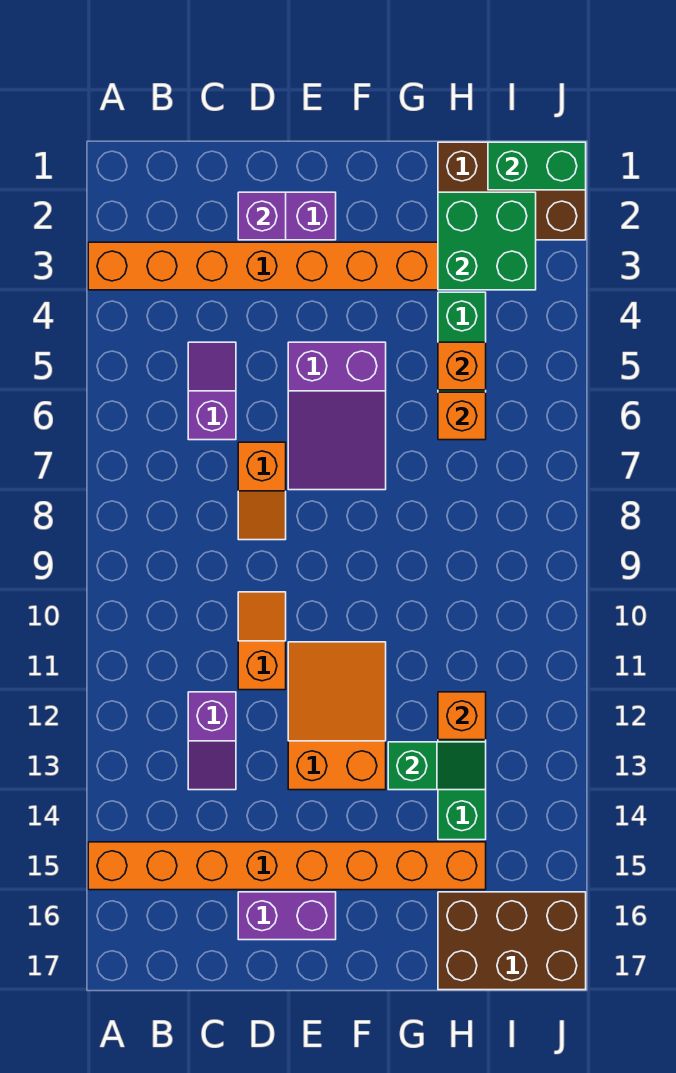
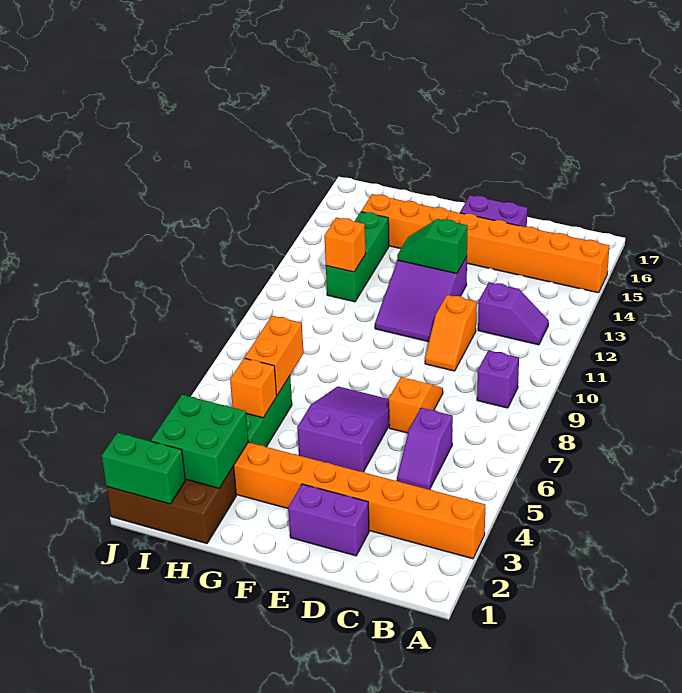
purple 1x2 slope [188,692,236,790] -> purple 1x2 slope turned to [478,282,549,345]
purple 1x1 brick [238,192,286,240] -> purple 1x1 brick moved to [477,350,519,408]
orange 2x3 slope [288,642,386,790] -> purple 2x3 slope [375,257,467,342]
green 1x2 slope [388,742,486,790] -> green 1x2 slope moved to [397,219,468,274]
orange 1x1 brick [438,392,486,440] -> orange 1x2 brick [244,316,303,395]
brown 2x3 brick [438,892,586,990] -> none

